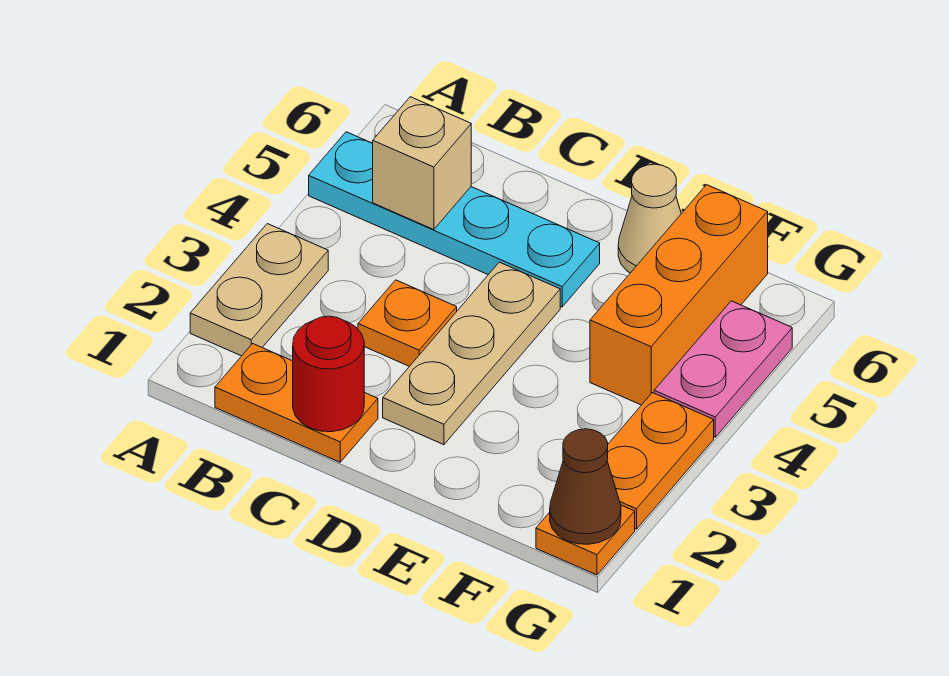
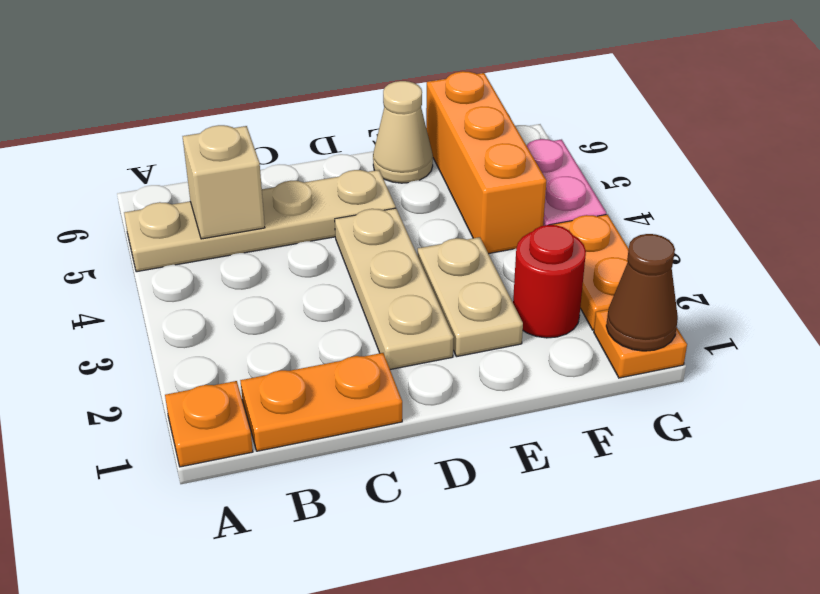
tan 1x2 plate [190,224,328,356] -> tan 1x2 plate moved to [418,237,523,357]
cyan 1x4 plate [309,132,600,307] -> tan 1x4 plate [124,170,396,272]
red 1x1 round brick [293,316,364,432] -> red 1x1 round brick moved to [513,225,586,338]
orange 1x1 plate [358,280,457,366] -> orange 1x1 plate moved to [165,381,253,467]

